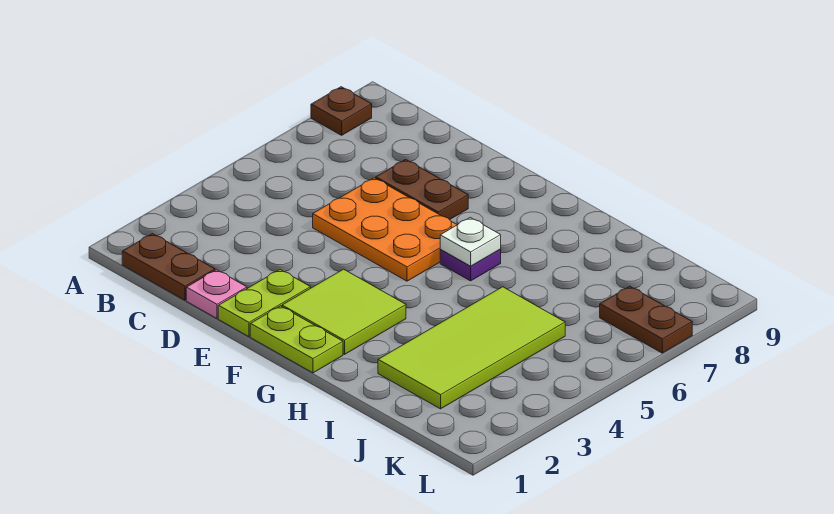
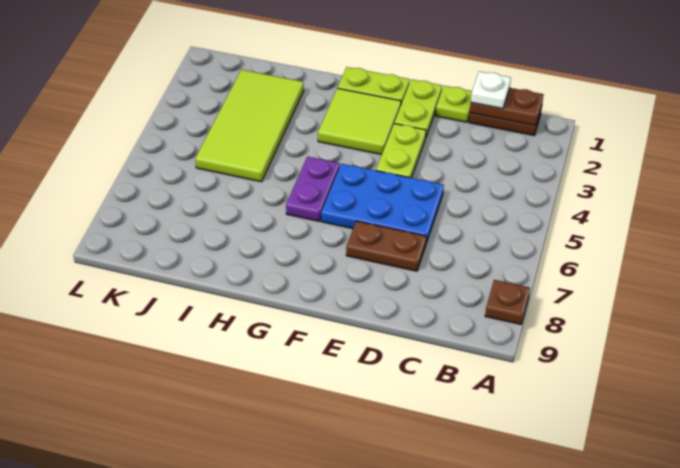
pink 1x1 plate [186,270,247,318] -> lime 1x1 plate [436,86,472,122]
orange 2x3 plate [313,178,457,281] -> blue 2x3 plate [321,164,444,243]
none -> lime 1x2 plate [376,124,426,178]
purple 1x1 plate [440,250,501,281] -> purple 1x2 plate [286,157,340,221]
white 1x1 plate [440,218,501,266] -> white 1x1 plate moved to [471,71,511,109]
brown 1x2 plate [600,286,692,353] -> brown 1x2 plate moved to [470,88,544,126]

